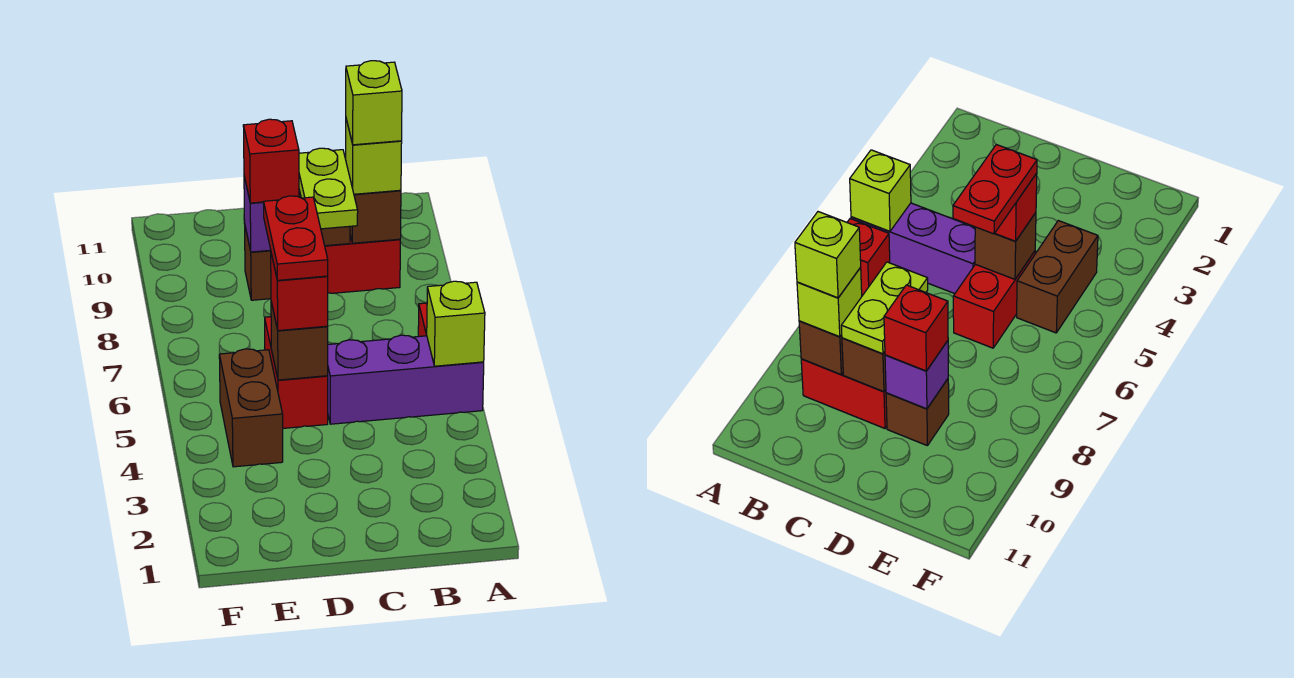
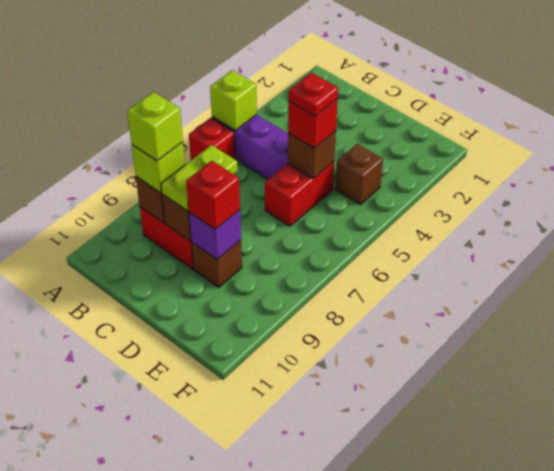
red 1x2 plate [264,196,328,280] -> red 1x1 plate [288,73,338,116]
brown 1x2 brick [219,349,283,467] -> brown 1x1 brick [335,144,383,205]

